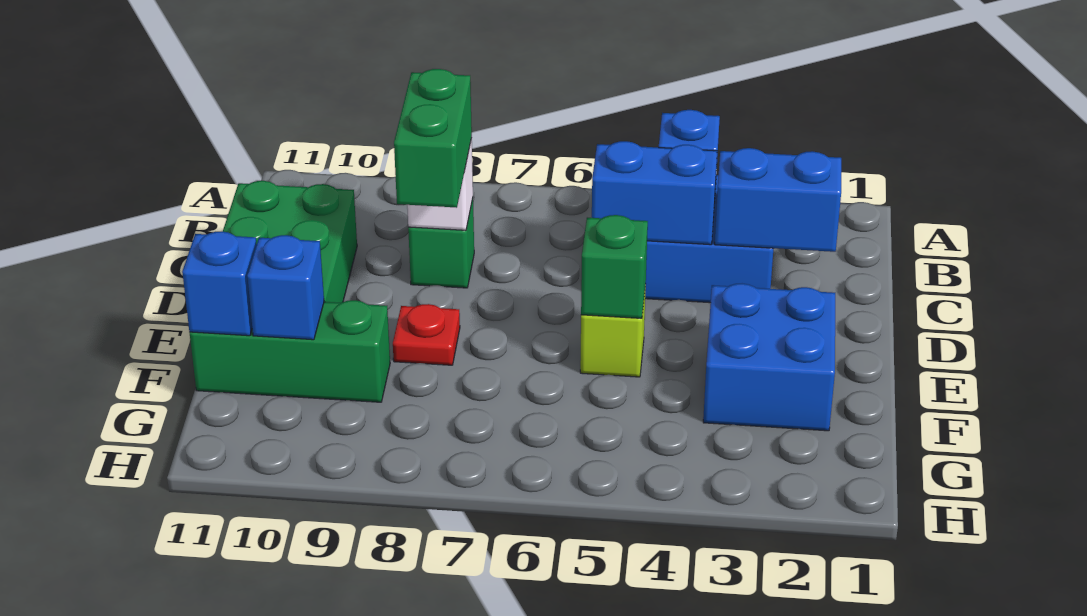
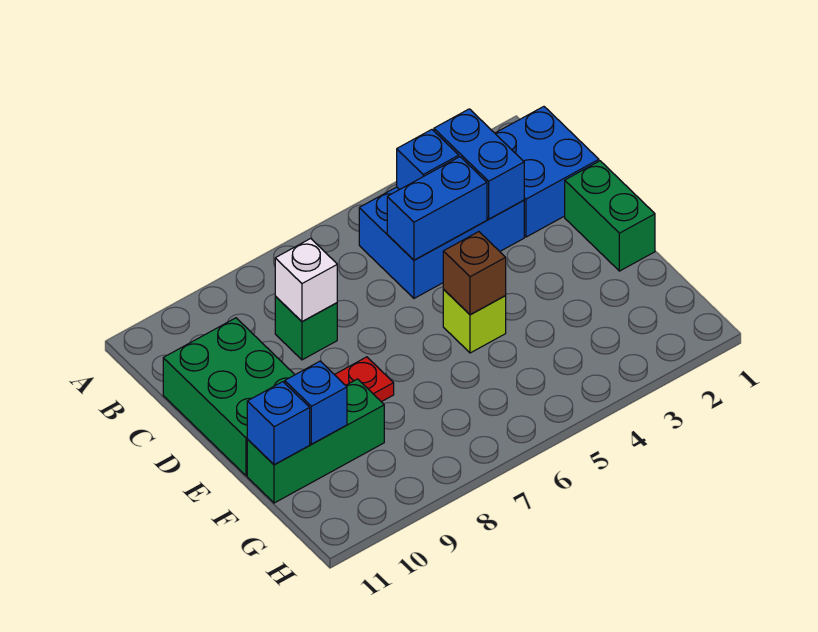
blue 1x2 brick [715,148,841,252] -> blue 1x2 brick turned to [434,109,524,219]
green 1x2 brick [394,69,472,208] -> green 1x2 brick moved to [565,161,655,271]
blue 2x2 brick [703,284,835,431] -> blue 2x2 brick moved to [495,107,599,237]
green 1x1 brick [581,215,648,318] -> brown 1x1 brick [443,232,506,315]

